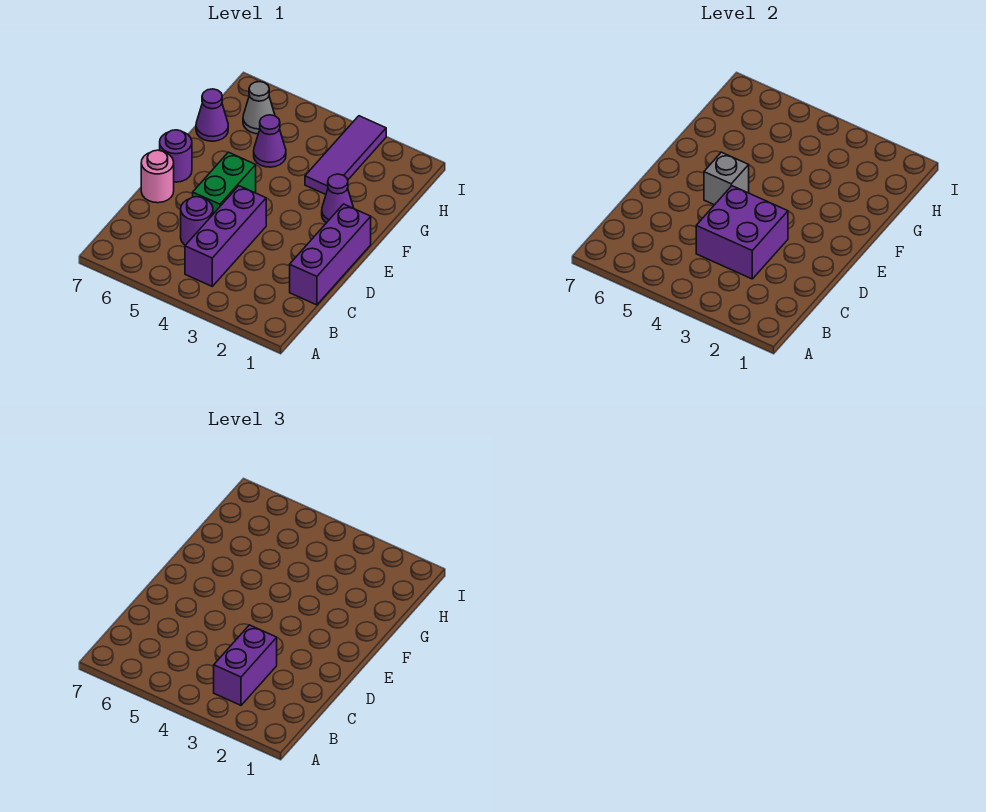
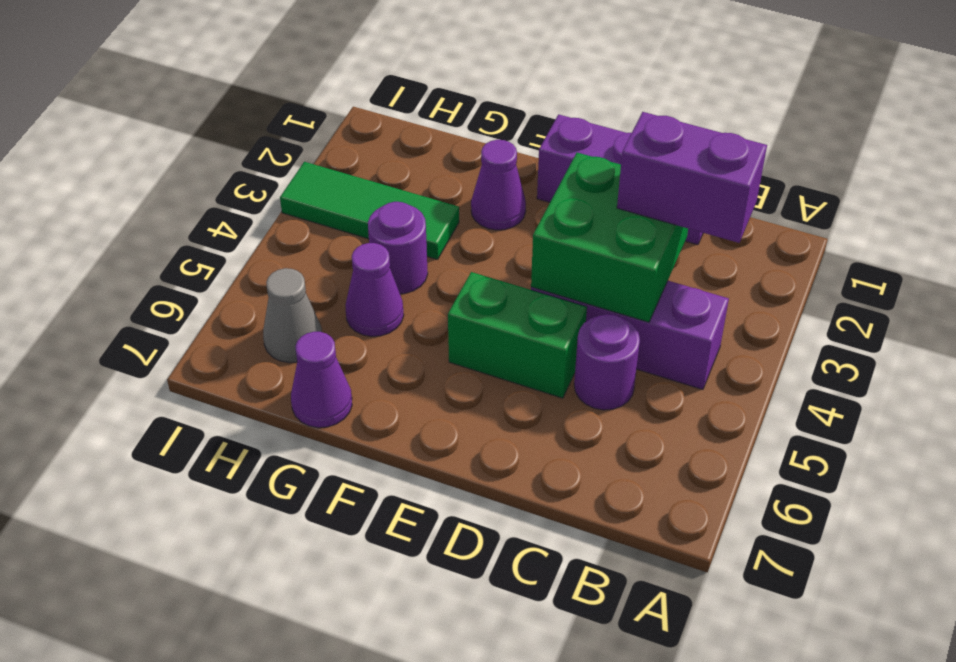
purple 2x2 brick [696,186,788,279] -> green 2x2 brick [531,153,688,322]
pink 1x1 round brick [141,150,174,203] -> none
grey 1x1 brick [704,152,749,205] -> none
purple 1x1 round brick [160,130,192,182] -> purple 1x1 round brick moved to [368,202,428,294]
purple 1x3 tile [305,116,386,194] -> green 1x3 tile [280,162,459,260]

